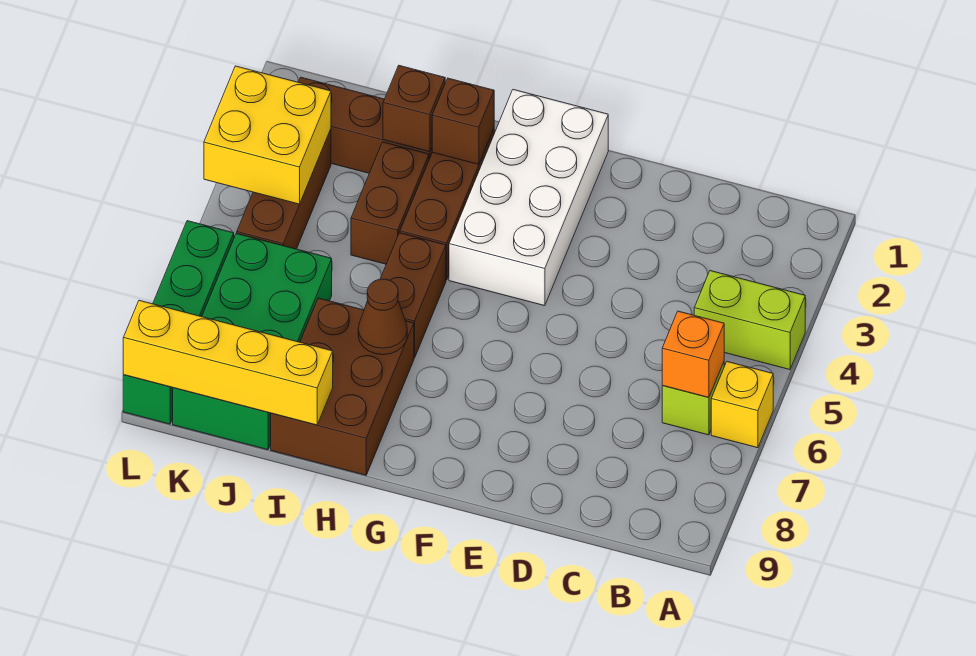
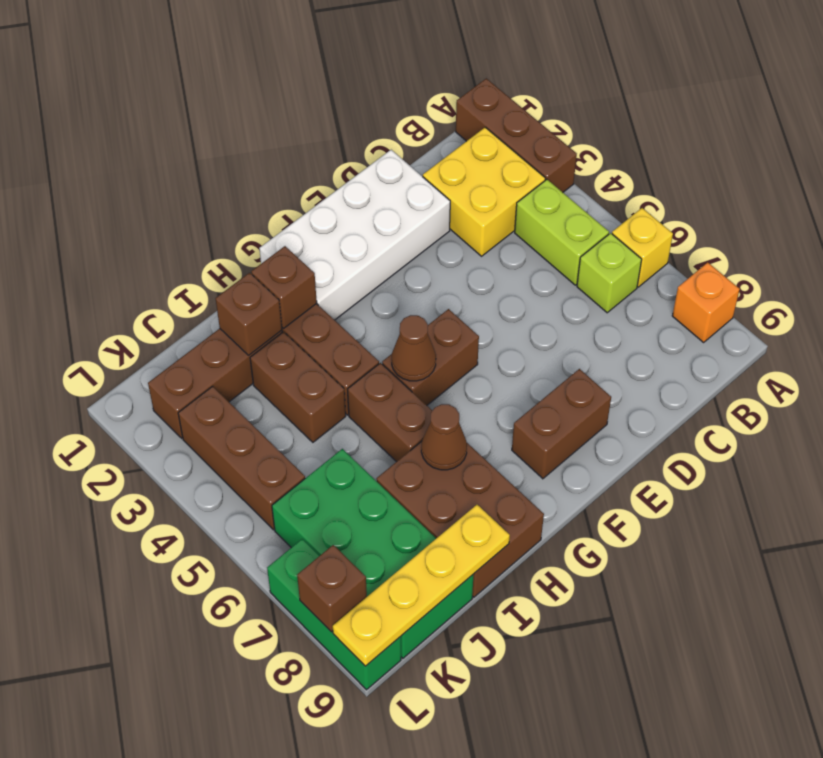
none -> brown 1x3 brick [456,78,577,192]
lime 1x2 brick [694,271,805,370] -> lime 1x2 brick turned to [515,180,609,285]
orange 1x1 brick [662,311,724,398] -> orange 1x1 brick moved to [672,262,740,342]
none -> brown 1x2 brick [512,369,611,479]
white 2x4 brick [449,90,608,306] -> white 2x4 brick turned to [259,150,450,320]
none -> brown 1x2 brick [382,309,479,405]
none -> brown 1x1 cone [392,315,436,381]
yellow 1x4 brick [123,300,333,425] -> yellow 1x4 plate [333,505,510,666]
yellow 2x2 brick [204,66,331,204] -> yellow 2x2 brick moved to [423,127,545,256]
green 1x4 brick [123,221,234,424] -> green 1x3 brick [267,539,401,690]
none -> brown 1x1 brick [297,545,367,632]

